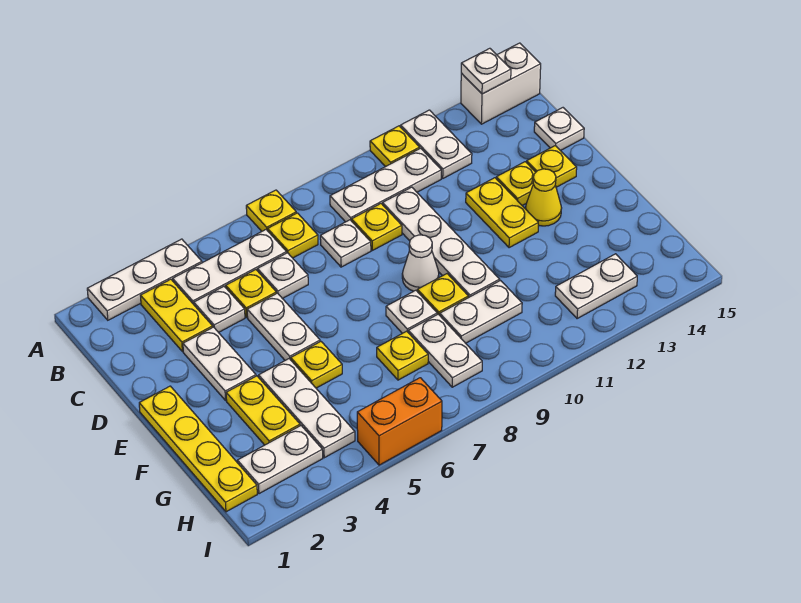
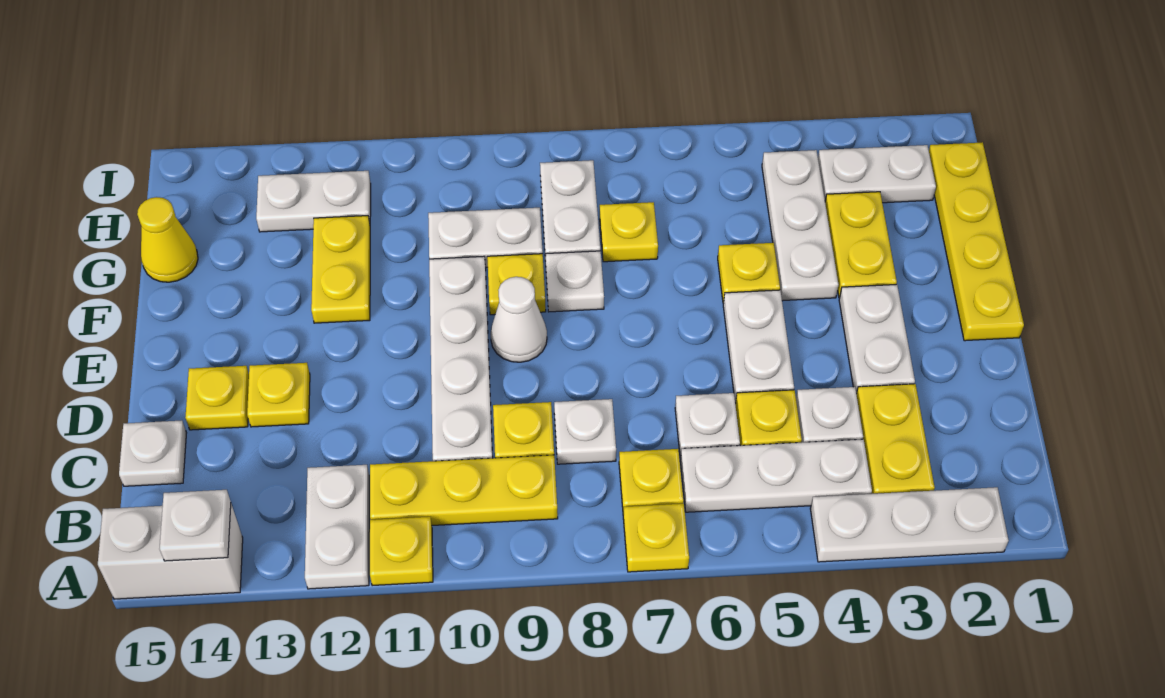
white 1x3 plate [330,148,441,222] -> yellow 1x3 plate [370,455,558,525]
yellow 1x2 plate [466,178,538,248] -> yellow 1x2 plate moved to [311,216,370,323]
yellow 1x1 cone [526,169,562,226] -> yellow 1x1 cone moved to [137,197,198,282]
orange 1x2 brick [357,378,442,465] -> none

